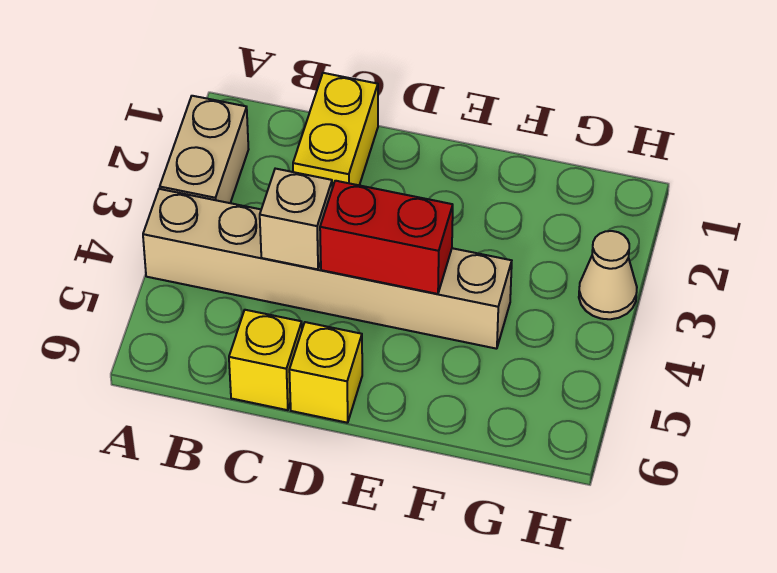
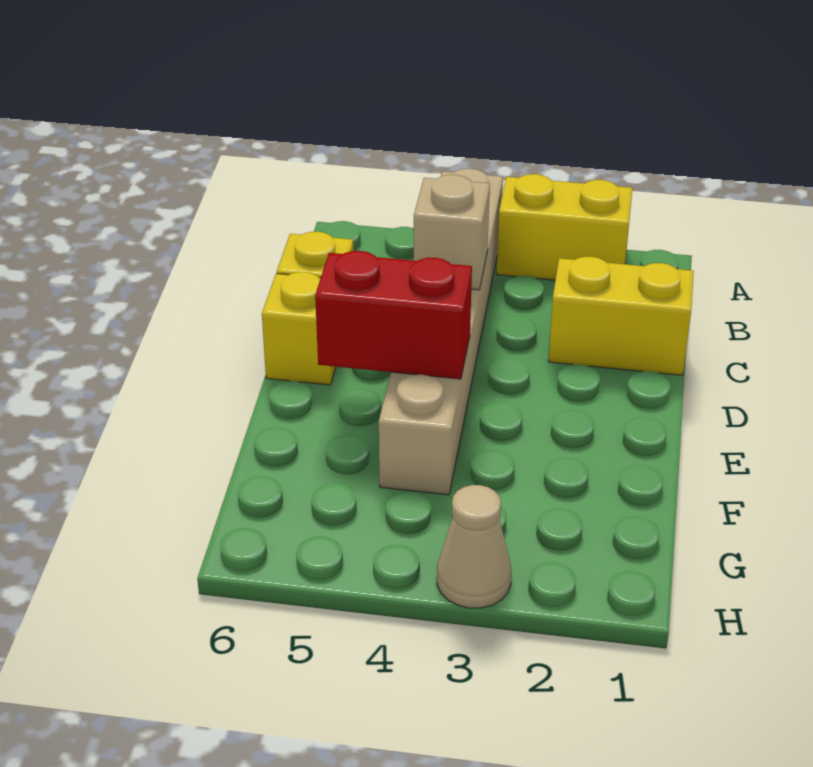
tan 1x2 brick [160,96,249,203] -> yellow 1x2 brick [497,174,633,280]
red 1x2 brick [320,181,453,294] -> red 1x2 brick turned to [315,251,472,379]

